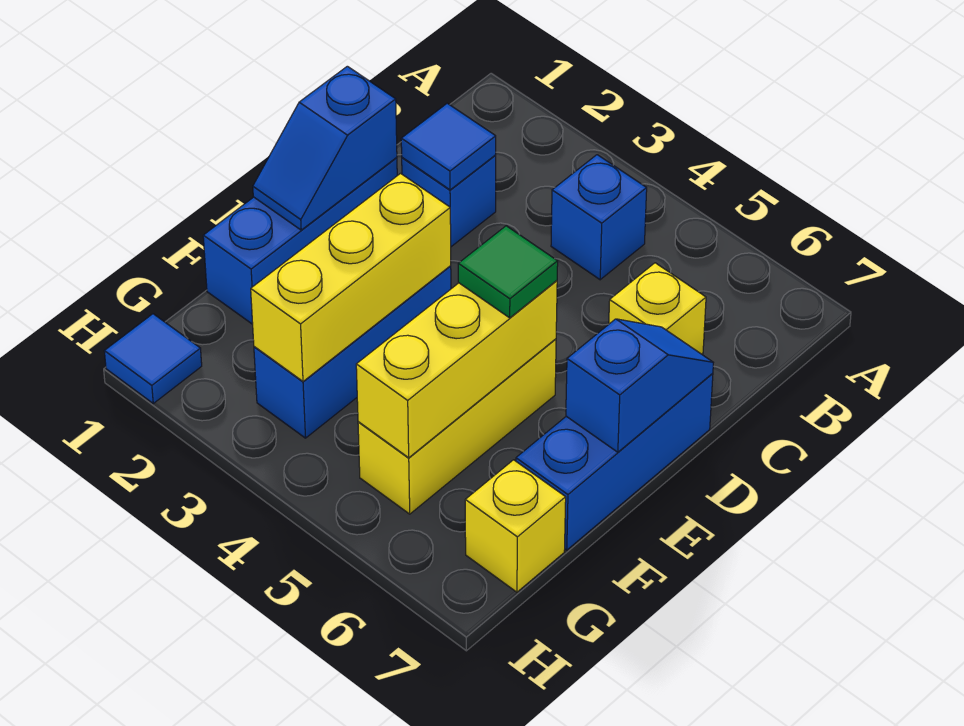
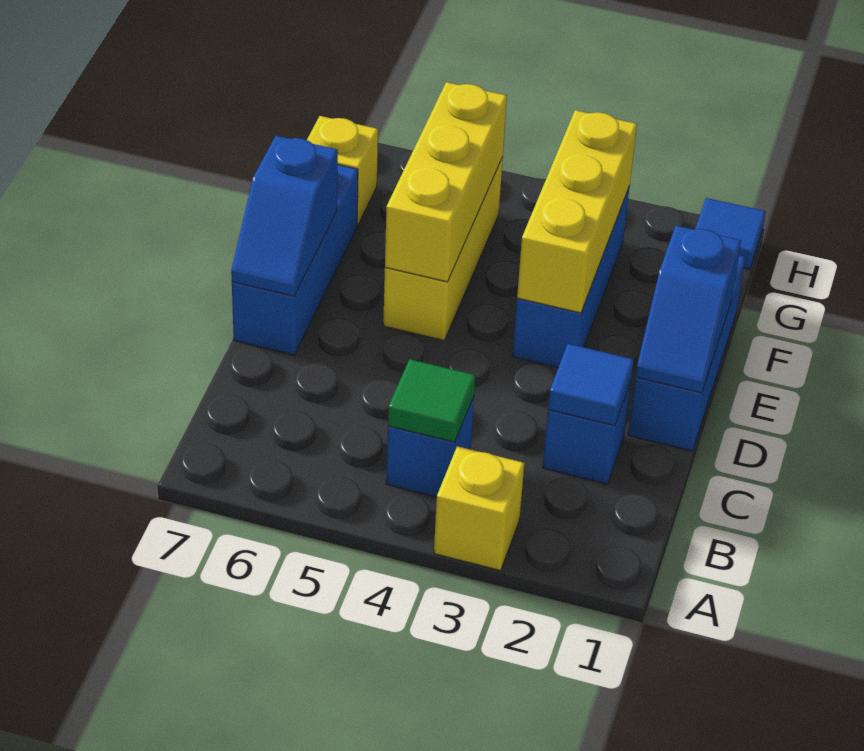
yellow 1x1 brick [609,263,706,354] -> yellow 1x1 brick moved to [434,446,524,571]
blue 1x2 slope [253,66,397,230] -> blue 1x2 slope turned to [636,226,741,393]
green 1x1 tile [458,226,558,318] -> green 1x1 tile moved to [388,359,475,442]

